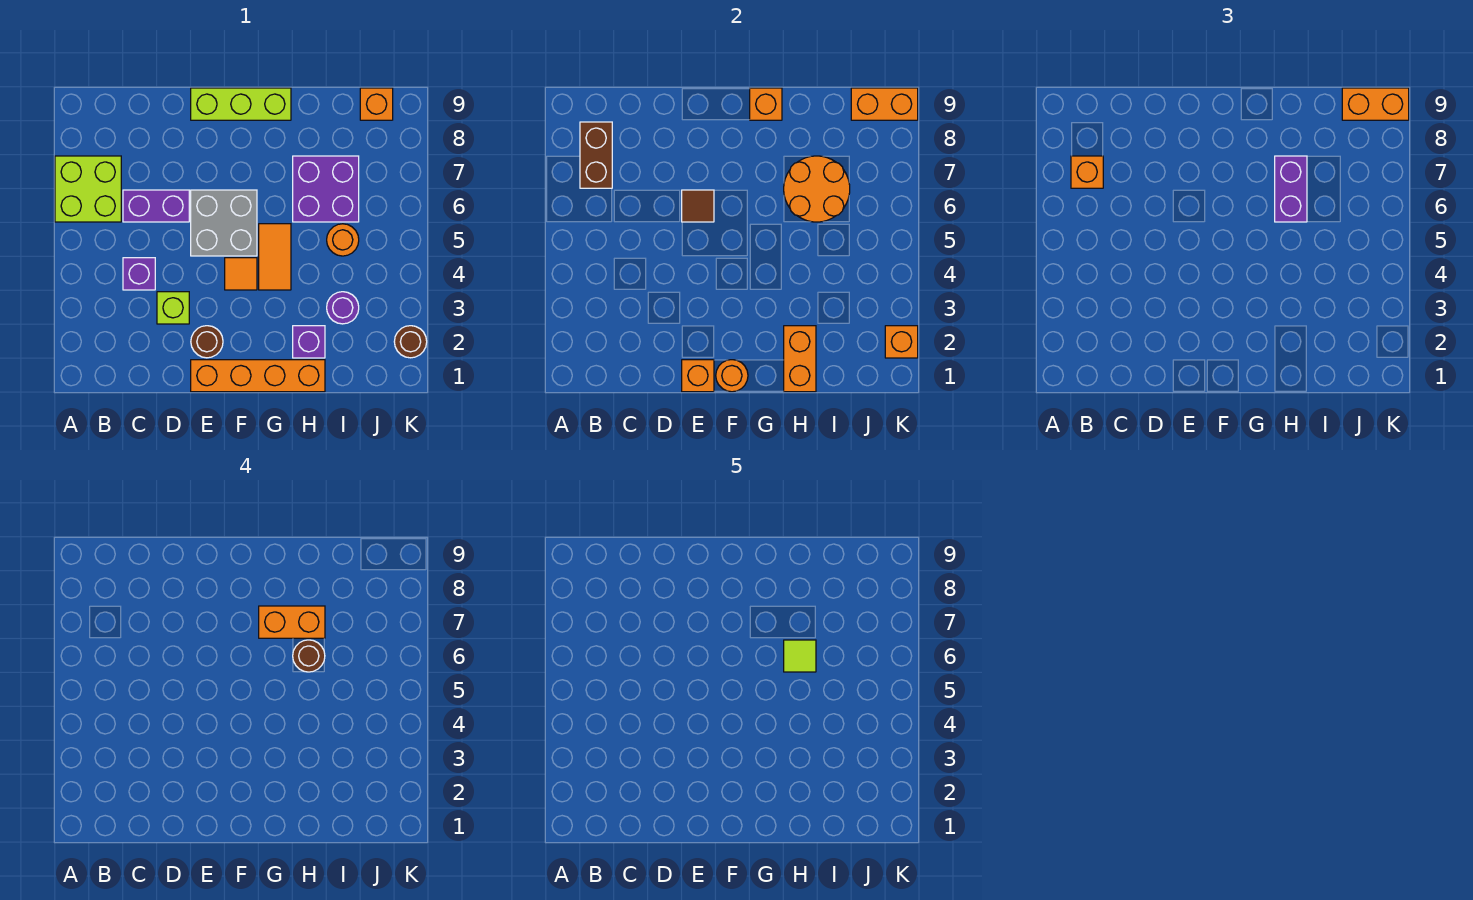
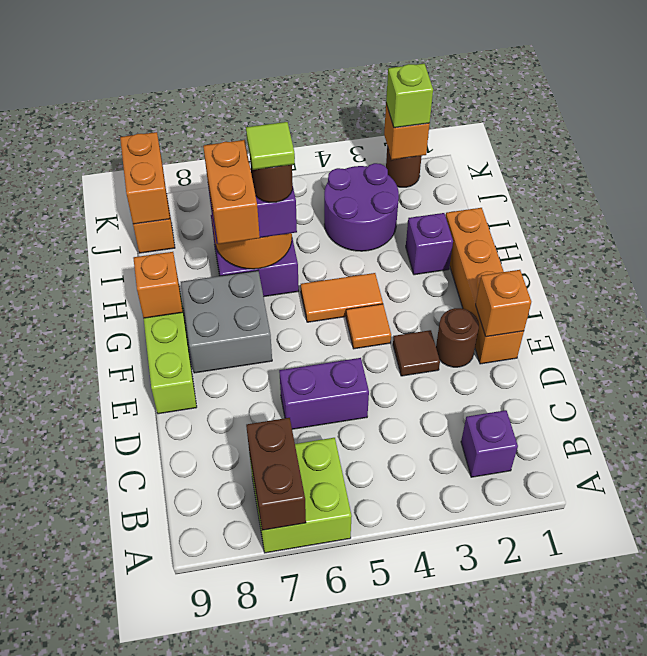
brown 1x2 brick [580,122,612,188] -> brown 1x2 brick turned to [246,418,306,530]
orange 1x1 brick [1071,156,1103,188] -> none
purple 1x1 brick [123,258,155,290] -> purple 1x1 brick moved to [461,410,518,477]
purple 1x2 brick [123,190,189,222] -> purple 1x2 brick turned to [279,358,369,429]
lime 1x1 brick [157,292,189,324] -> lime 1x1 brick moved to [386,64,433,128]
grey 2x2 brick [191,190,257,256] -> grey 2x2 brick moved to [181,271,272,373]
brown 1x1 tile [682,190,714,222] -> brown 1x1 tile moved to [393,330,440,376]
orange 1x1 round brick [716,360,748,392] -> none
orange 1x2 brick [784,326,816,392] -> none
purple 1x1 round brick [327,292,359,324] -> purple 2x2 round brick [324,163,399,251]
orange 1x1 round brick [327,224,359,256] -> none
orange 1x2 brick [1342,88,1409,120] -> none

